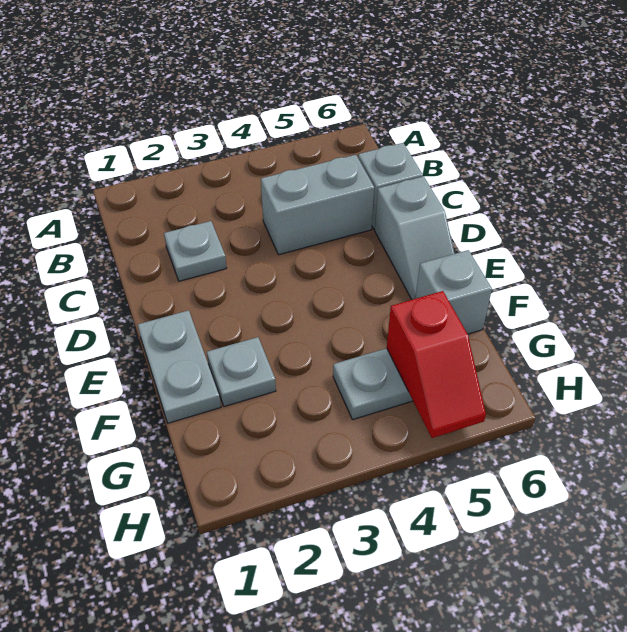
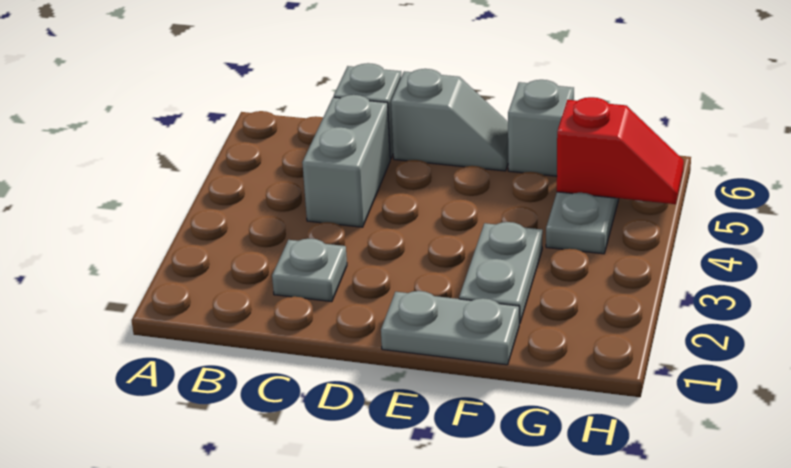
grey 1x1 plate [207,337,276,407] -> grey 1x2 plate [459,222,543,324]

